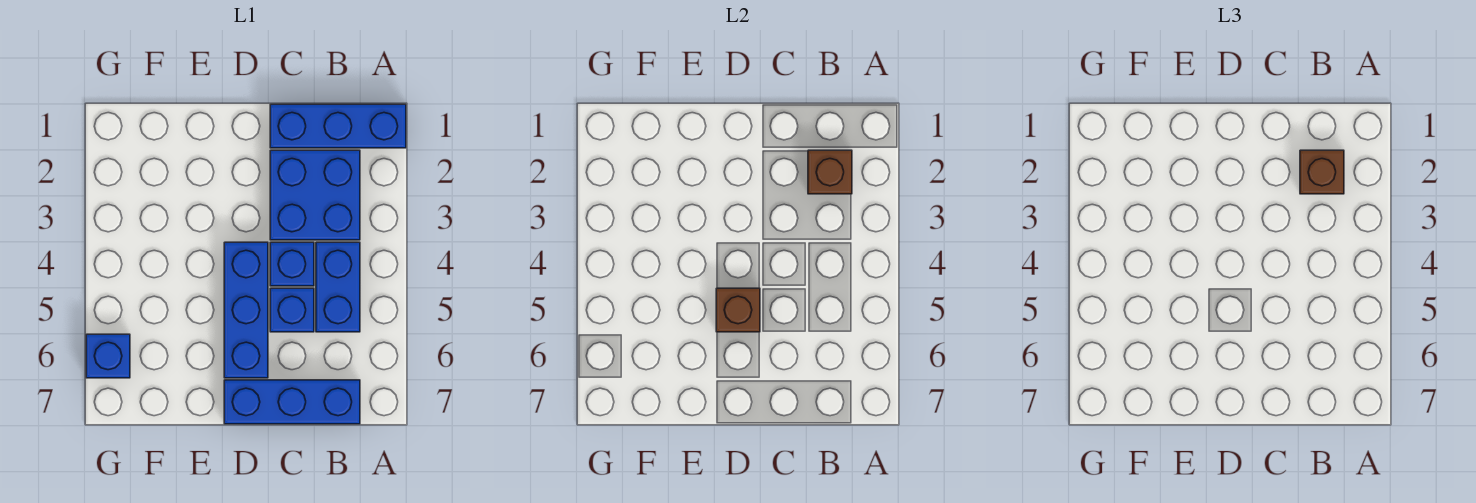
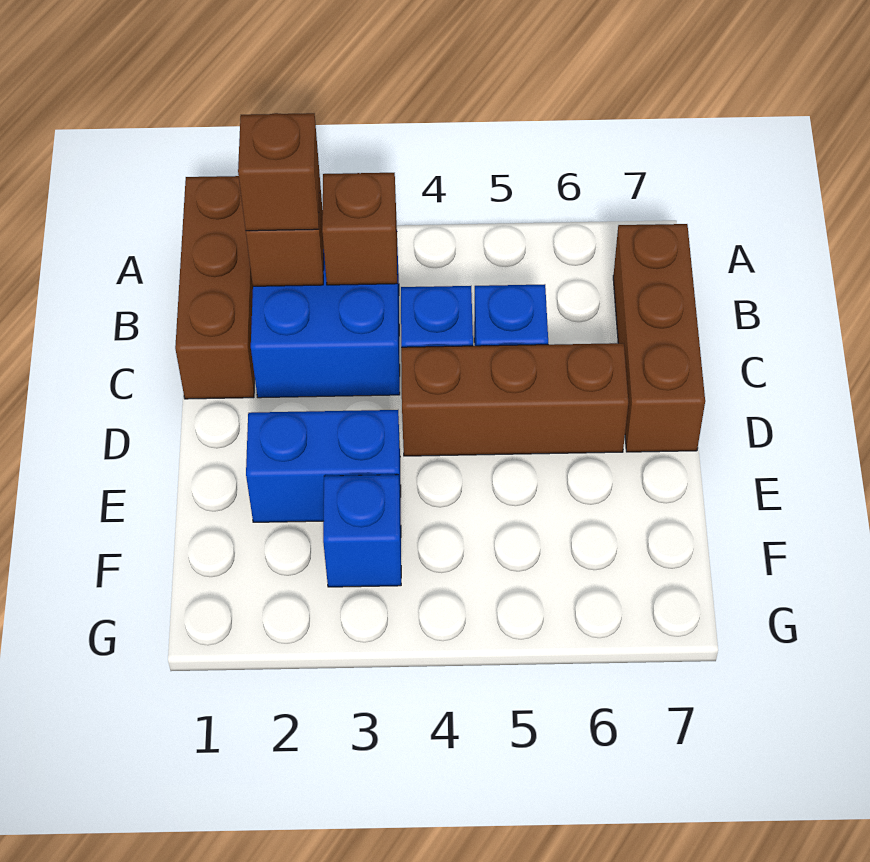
blue 1x3 brick [270,104,406,148] -> brown 1x3 brick [175,176,255,399]
blue 1x2 brick [316,242,360,332] -> blue 1x2 brick moved to [246,410,401,522]
blue 1x3 brick [224,380,360,424] -> brown 1x3 brick [613,224,705,452]
blue 1x3 brick [224,242,268,378] -> brown 1x3 brick [401,343,628,456]
brown 1x1 brick [716,288,760,332] -> brown 1x1 brick moved to [322,173,397,285]
blue 1x1 brick [86,334,130,378] -> blue 1x1 brick moved to [323,475,401,587]

